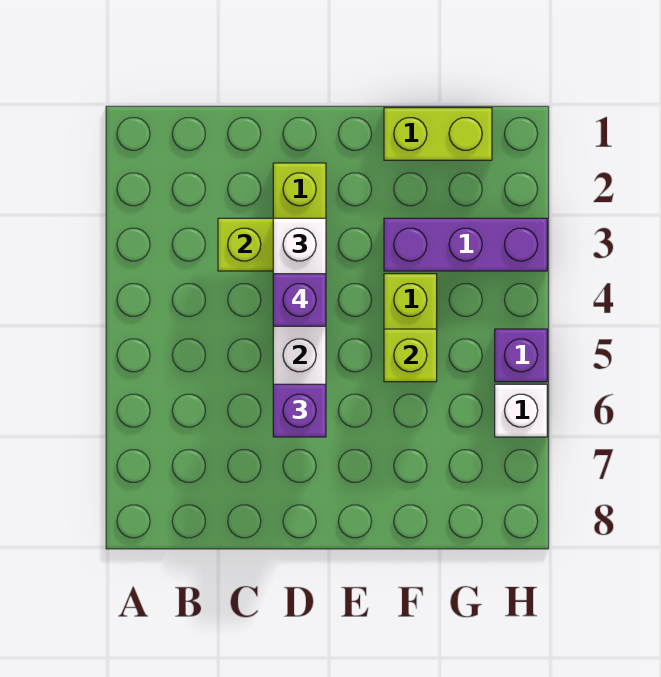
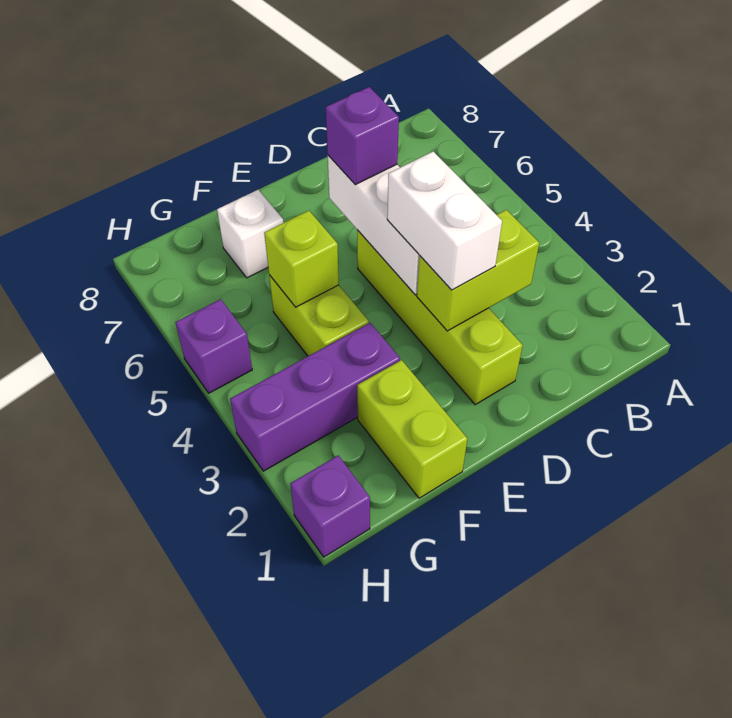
purple 1x1 brick [273,274,326,326] -> purple 1x1 brick moved to [290,455,370,557]
lime 1x2 brick [384,108,492,160] -> lime 1x2 brick turned to [357,360,467,498]
white 1x1 brick [495,384,547,437] -> white 1x1 brick moved to [217,190,284,278]

